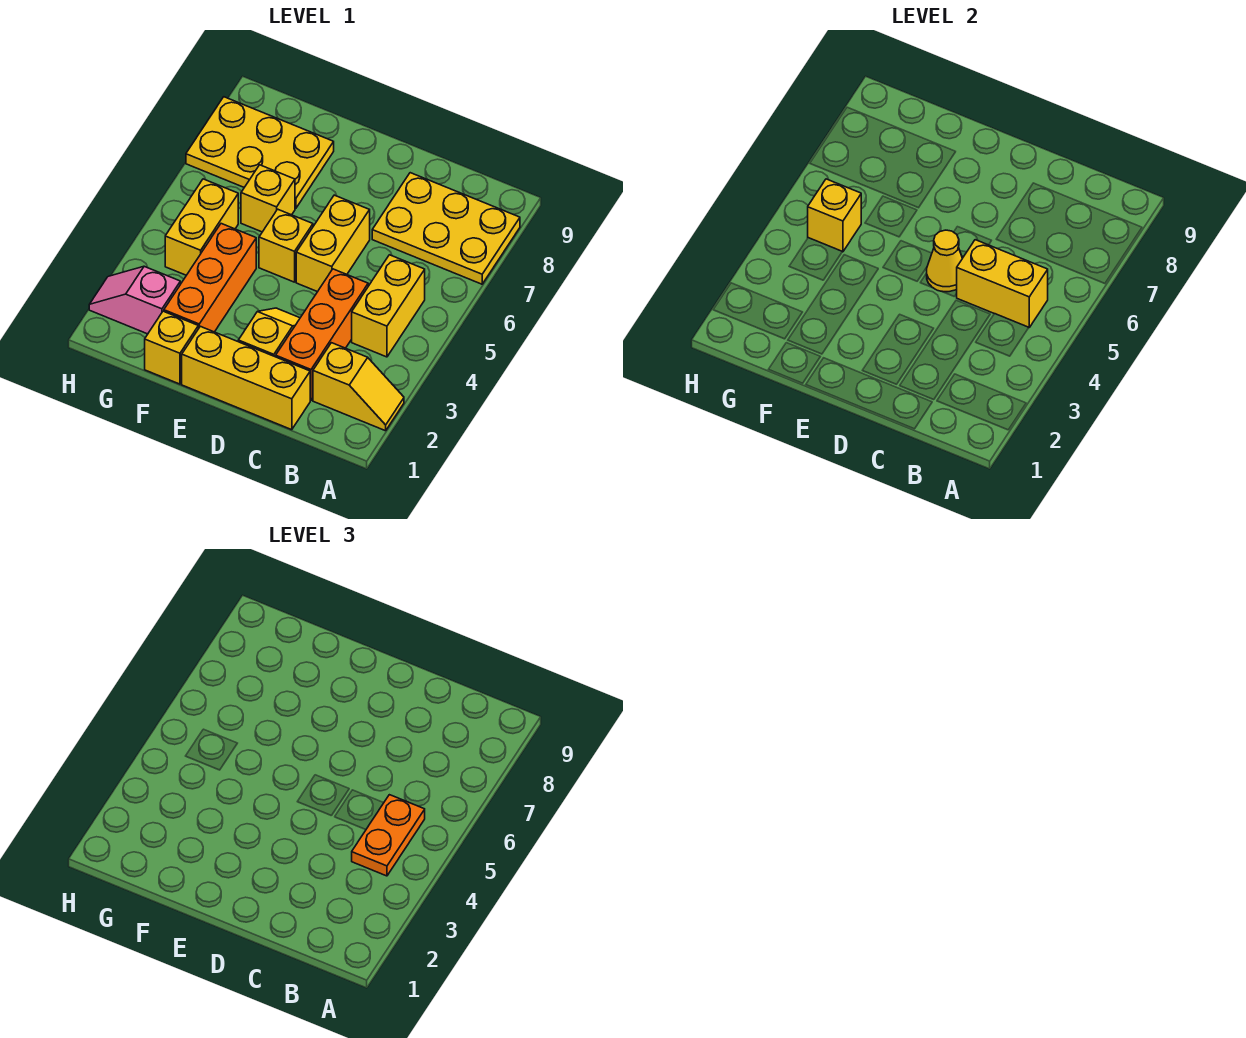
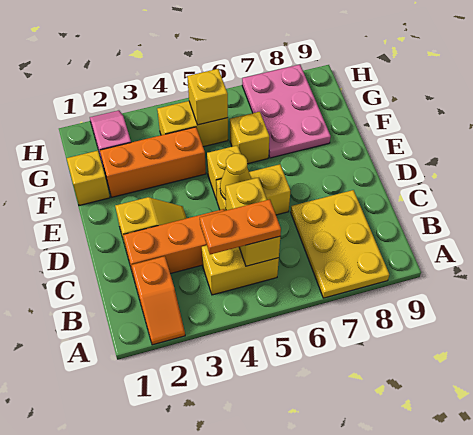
yellow 1x2 slope [313,343,404,431] -> orange 1x2 slope [132,256,185,345]
yellow 1x3 brick [182,326,310,430] -> none
yellow 2x3 plate [186,97,334,208] -> pink 2x3 plate [242,65,331,158]

